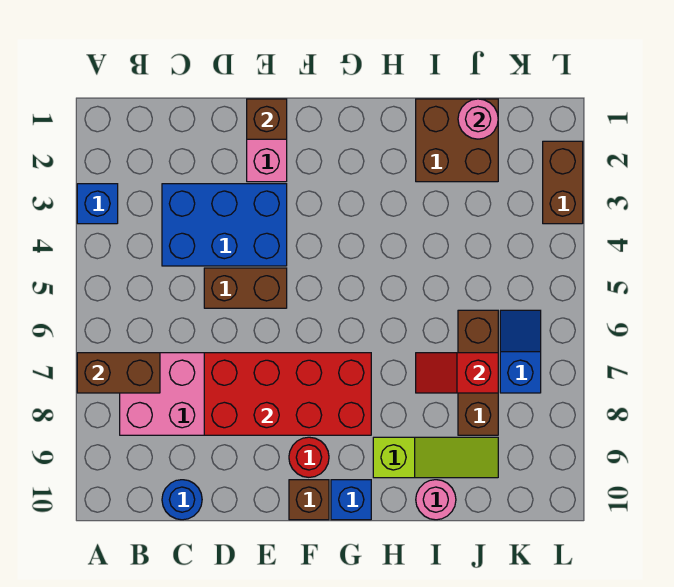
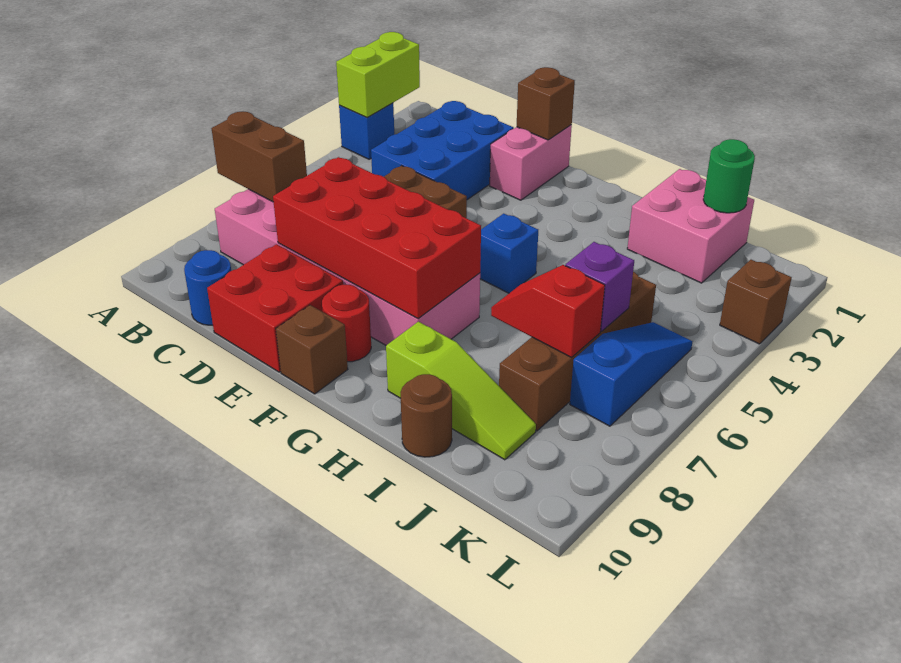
none -> lime 1x2 brick [336,32,420,118]
blue 2x3 brick [162,184,287,266] -> blue 2x3 brick turned to [371,101,514,200]
none -> red 2x2 brick [207,244,343,372]
blue 1x1 brick [331,480,371,520] -> blue 1x1 brick moved to [480,214,538,293]
brown 2x2 brick [416,99,498,182] -> pink 2x2 brick [627,169,754,283]
pink 1x1 round brick [416,480,456,520] -> brown 1x1 round brick [400,374,452,457]
pink 1x1 round brick [458,99,498,139] -> green 1x1 round brick [703,139,755,213]
brown 1x3 brick [458,310,498,435] -> brown 1x4 brick [499,272,656,431]
none -> purple 1x1 brick [565,242,634,331]
blue 1x2 slope [500,310,541,393] -> blue 1x3 slope [570,322,692,426]
brown 1x2 brick [543,141,583,224] -> brown 1x1 brick [720,260,792,344]

